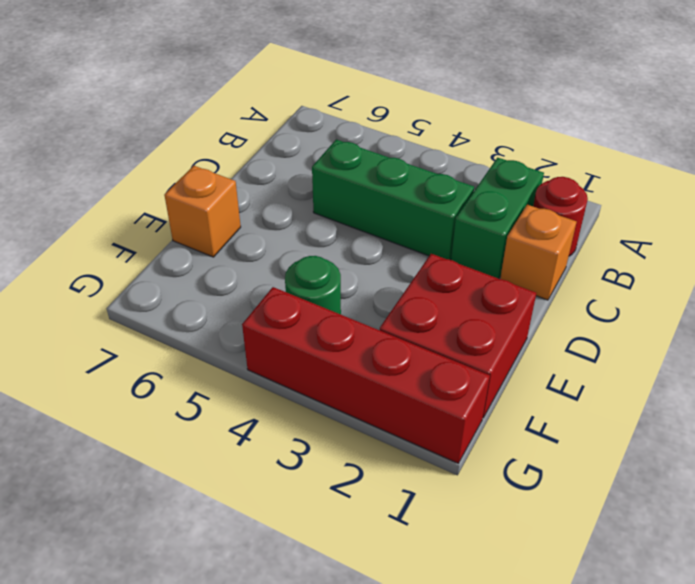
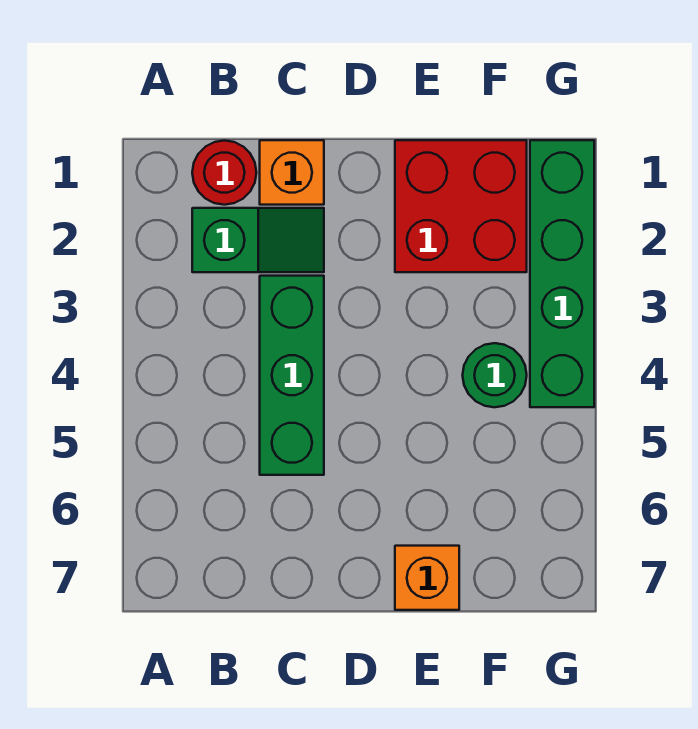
green 1x2 brick [451,158,544,279] -> green 1x2 slope [192,208,324,272]
red 1x4 brick [242,287,490,463] -> green 1x4 brick [530,140,594,407]

